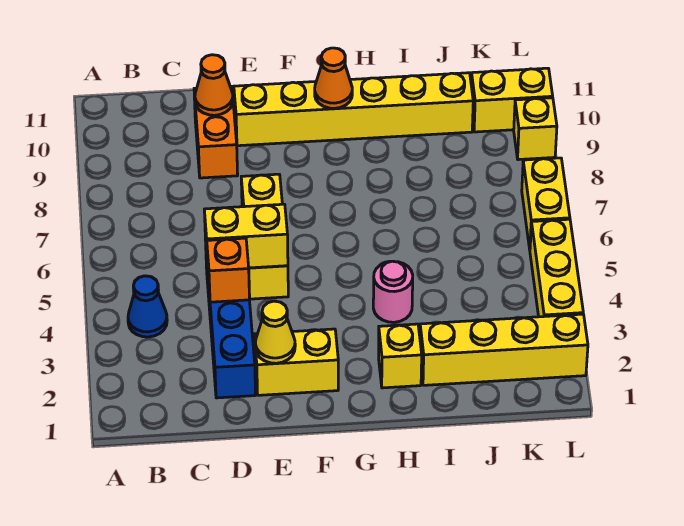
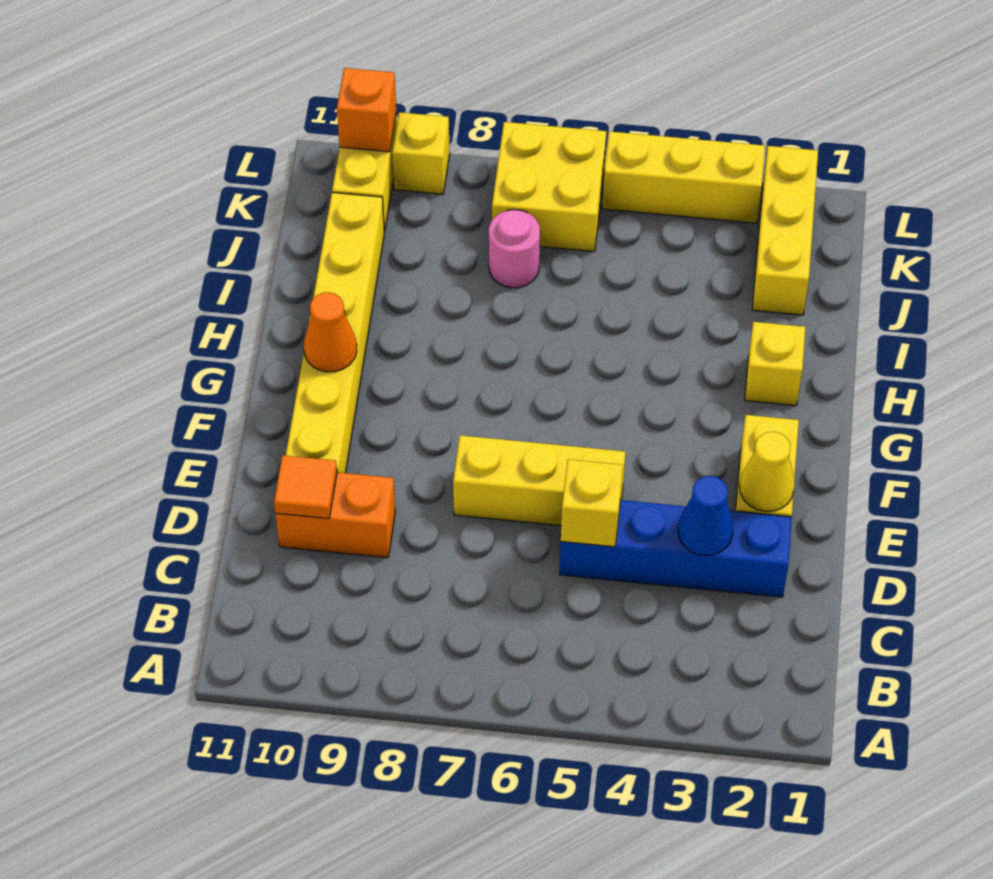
blue 1x1 cone [128,276,167,337] -> blue 1x1 cone moved to [678,476,733,556]
orange 1x1 brick [207,238,249,302] -> orange 1x1 brick moved to [337,68,396,152]
yellow 1x2 brick [204,204,288,268] -> yellow 1x1 brick [561,459,623,547]
orange 1x1 cone [195,55,233,115] -> orange 1x1 tile [274,455,337,519]
pink 1x1 round brick [373,261,413,322] -> pink 1x1 round brick moved to [489,210,540,288]
yellow 1x4 brick [420,314,588,385] -> yellow 1x3 brick [752,146,818,315]
yellow 1x2 brick [522,158,570,249] -> yellow 2x2 brick [492,122,606,251]

